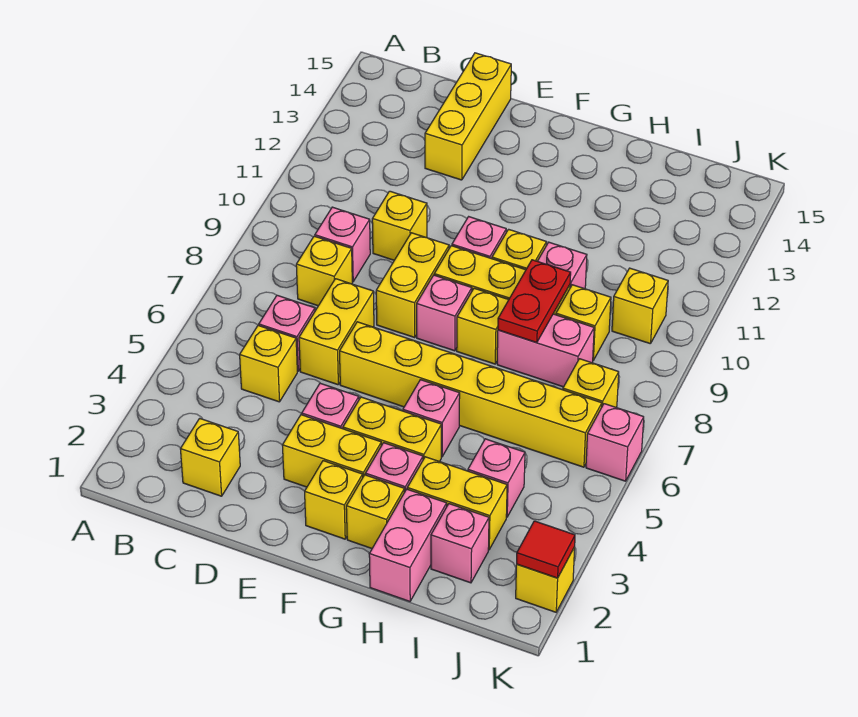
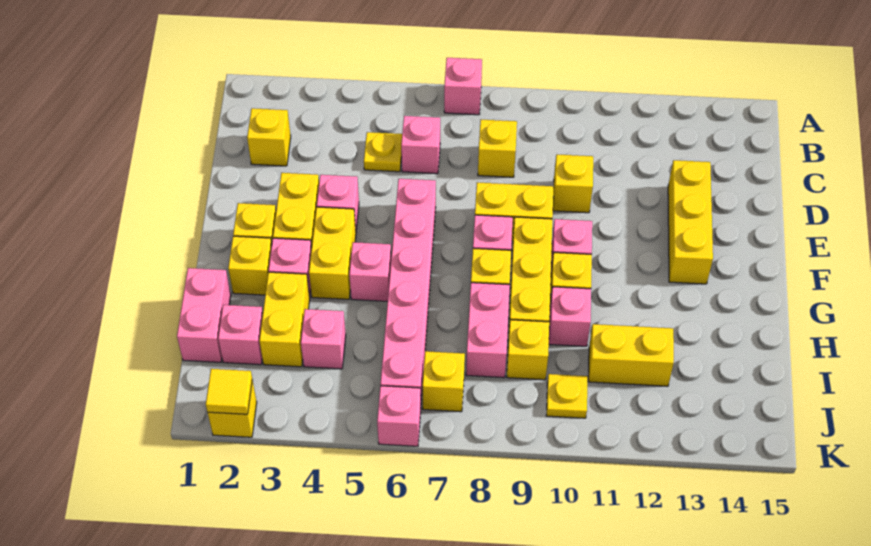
yellow 1x1 brick [240,325,297,402] -> yellow 1x1 plate [364,132,402,172]
pink 1x1 brick [315,207,370,282] -> pink 1x1 brick moved to [444,58,482,115]
yellow 1x2 brick [299,279,374,385] -> yellow 1x2 brick moved to [588,324,674,386]
yellow 1x3 brick [425,53,511,180] -> yellow 1x3 brick turned to [668,160,713,284]
yellow 1x6 brick [340,322,602,467] -> pink 1x6 brick [380,179,436,401]
pink 1x2 brick [369,489,447,601] -> pink 1x2 brick turned to [177,268,231,362]
red 1x2 plate [498,260,571,342] -> none
yellow 1x1 brick [612,268,668,344] -> yellow 1x1 plate [546,374,588,418]
red 1x1 tile [517,521,575,578] -> yellow 1x1 tile [206,369,252,414]

